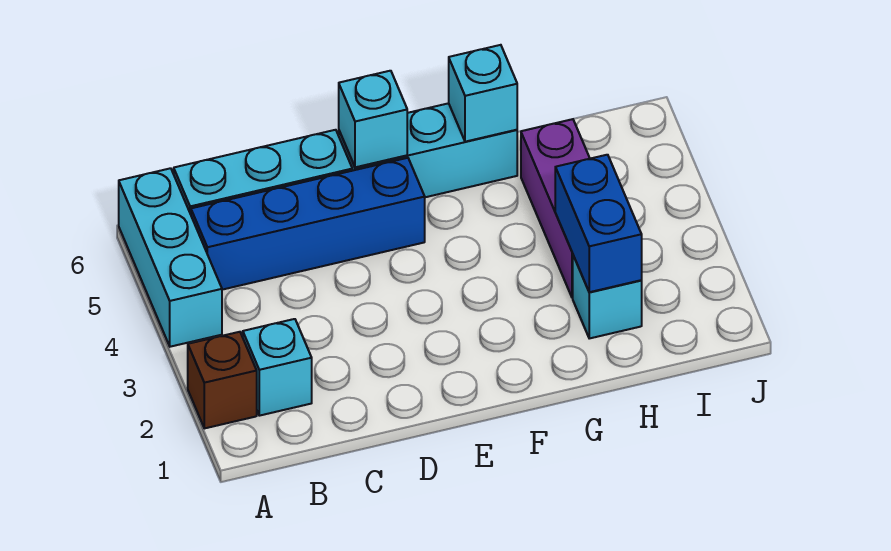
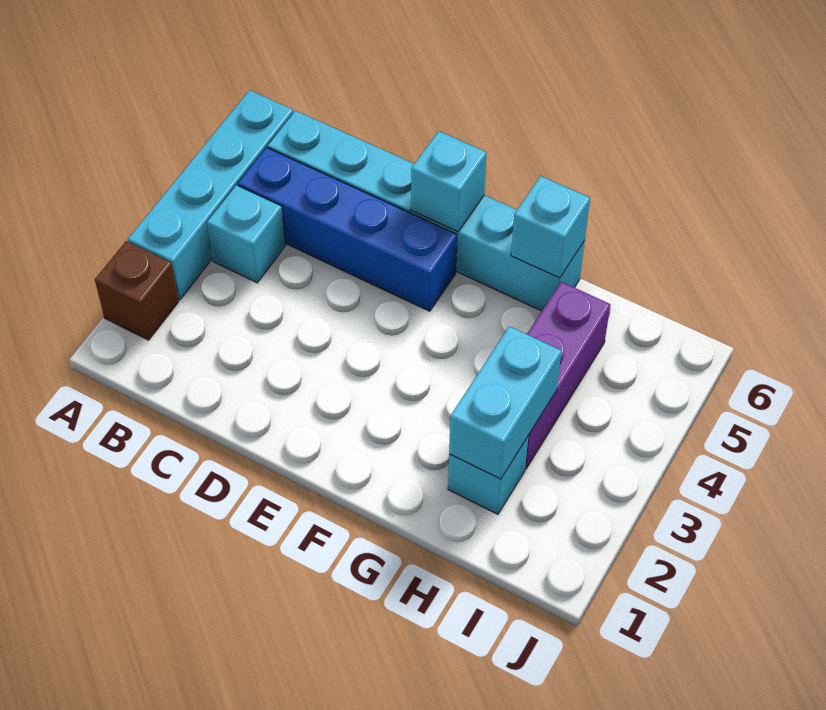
cyan 1x3 brick [119,168,222,347] -> cyan 1x4 brick [128,90,293,300]
cyan 1x1 brick [243,319,312,416] -> cyan 1x1 brick moved to [207,185,285,283]
blue 1x2 brick [555,155,642,292] -> cyan 1x2 brick [449,326,561,479]

